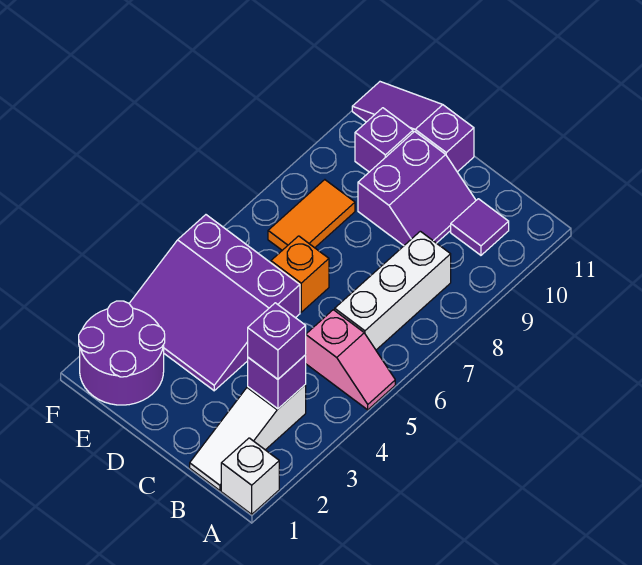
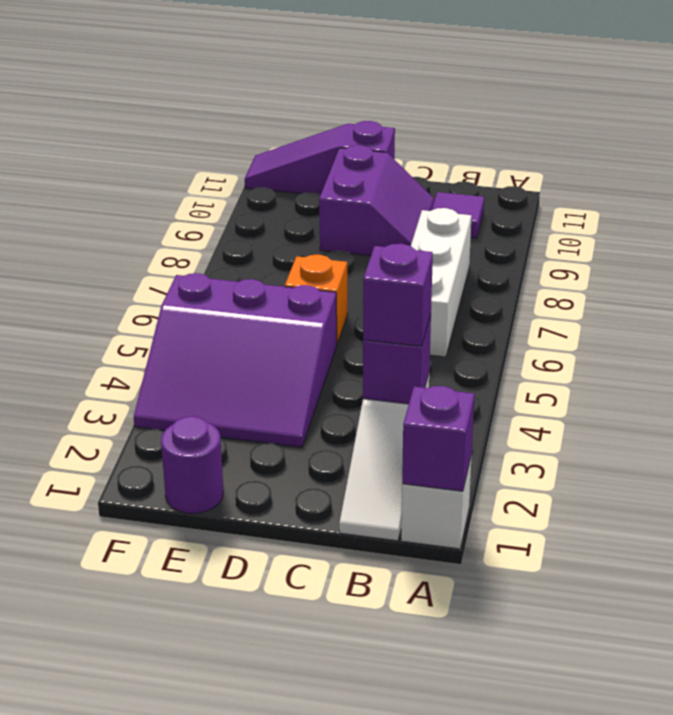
pink 1x2 slope [306,310,395,410] -> none
purple 2x2 round brick [79,301,165,405] -> purple 1x1 round brick [161,416,223,513]
orange 1x2 tile [268,180,355,250] -> none
purple 1x1 brick [355,108,413,172] -> purple 1x1 brick moved to [402,386,474,491]

